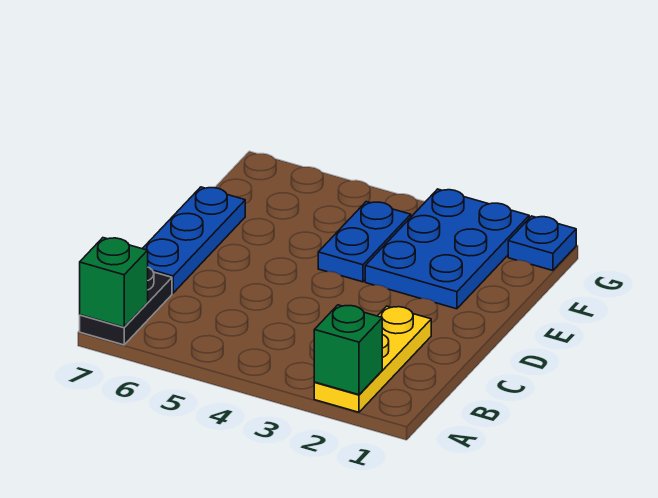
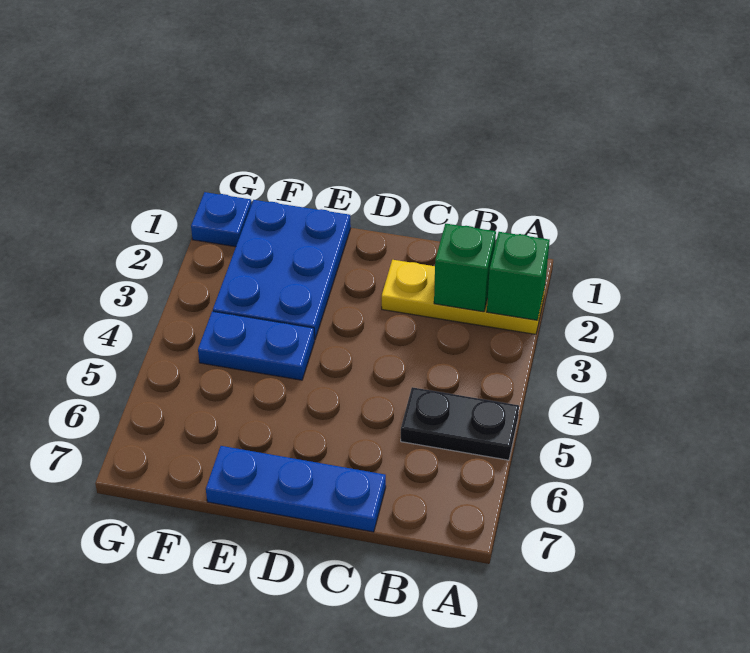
black 1x2 plate [80,267,172,345] -> black 1x2 plate moved to [401,387,519,460]
green 1x1 brick [80,238,148,327] -> green 1x1 brick moved to [434,224,496,312]
blue 2x3 plate [365,189,529,309] -> blue 2x3 plate turned to [213,200,351,340]

